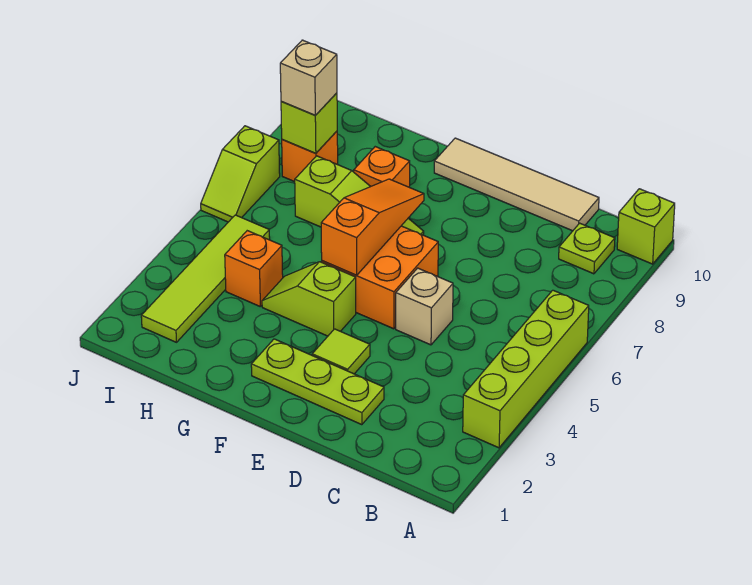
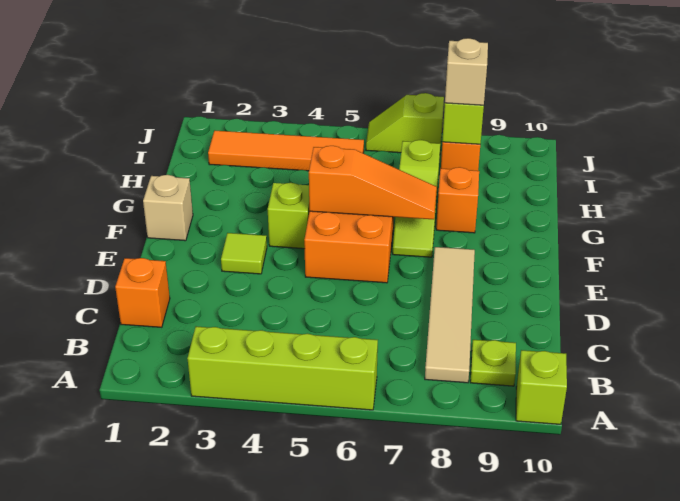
tan 1x4 tile [434,138,599,231] -> tan 1x4 tile moved to [425,247,475,383]
lime 1x3 plate [251,339,384,425] -> none
tan 1x1 brick [396,268,453,345] -> tan 1x1 brick moved to [143,175,193,241]
orange 1x1 brick [225,231,283,306] -> orange 1x1 brick moved to [115,258,170,327]
lime 1x4 tile [141,215,270,342] -> orange 1x4 tile [208,130,364,171]

